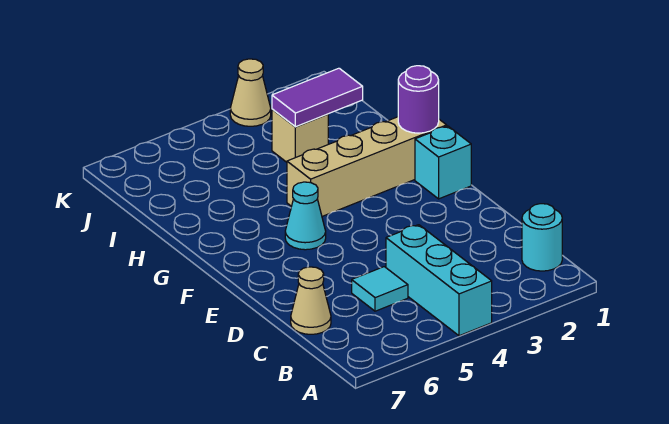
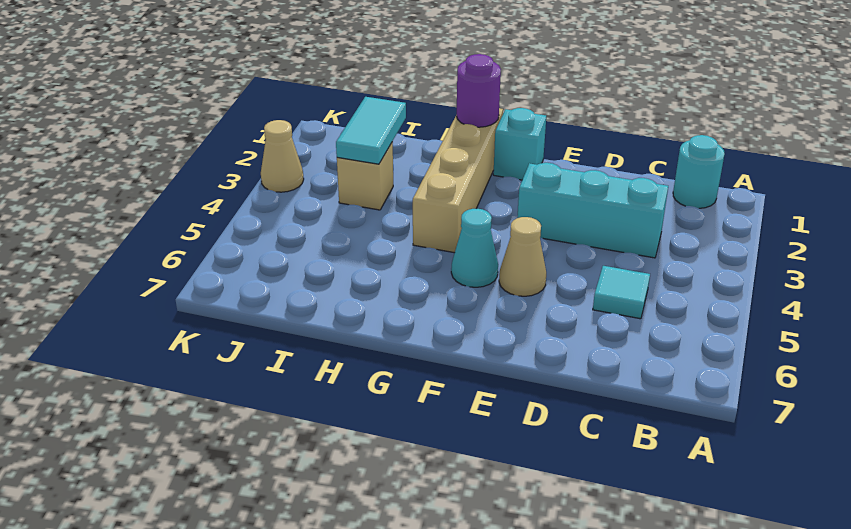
cyan 1x3 brick [386,225,492,336] -> cyan 1x3 brick moved to [517,163,668,258]
tan 1x1 cone [291,267,331,334] -> tan 1x1 cone moved to [499,217,546,296]
purple 1x2 tile [272,68,363,127] -> cyan 1x2 tile [336,97,406,164]

